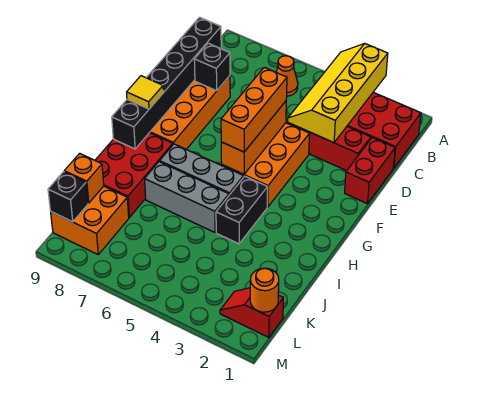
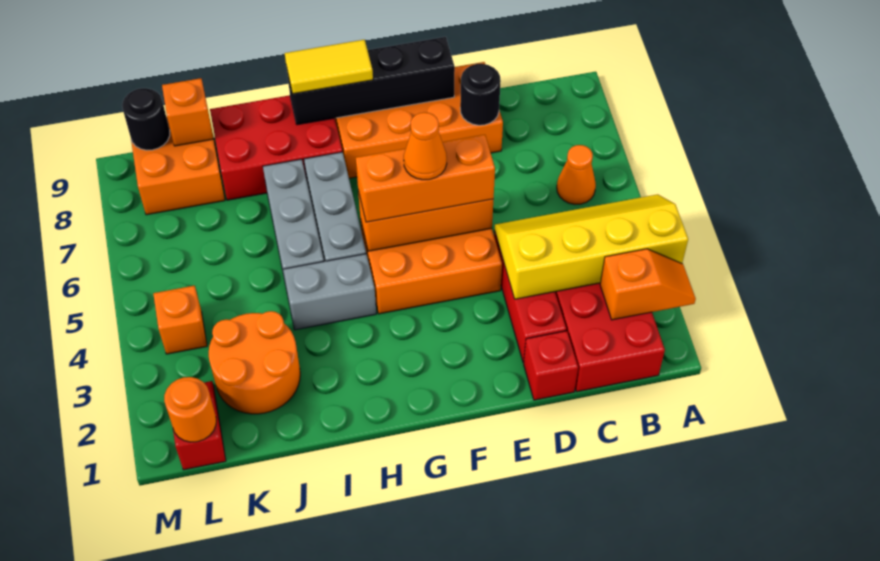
none -> orange 1x2 slope [600,249,696,320]
black 1x6 brick [112,17,221,149] -> black 1x4 brick [286,37,455,125]
red 1x2 brick [345,138,395,204] -> red 1x1 brick [524,331,578,400]
black 1x1 brick [194,43,230,91] -> black 1x1 round brick [460,64,501,125]
none -> orange 1x1 cone [404,112,447,180]
yellow 1x1 tile [127,76,163,109] -> yellow 1x2 tile [285,40,373,94]
black 1x2 brick [216,176,268,244] -> grey 1x2 brick [283,254,376,330]
none -> orange 2x2 round brick [209,311,300,414]
none -> orange 1x1 brick [153,286,207,354]
black 1x1 brick [48,172,88,222] -> black 1x1 round brick [122,88,170,150]

